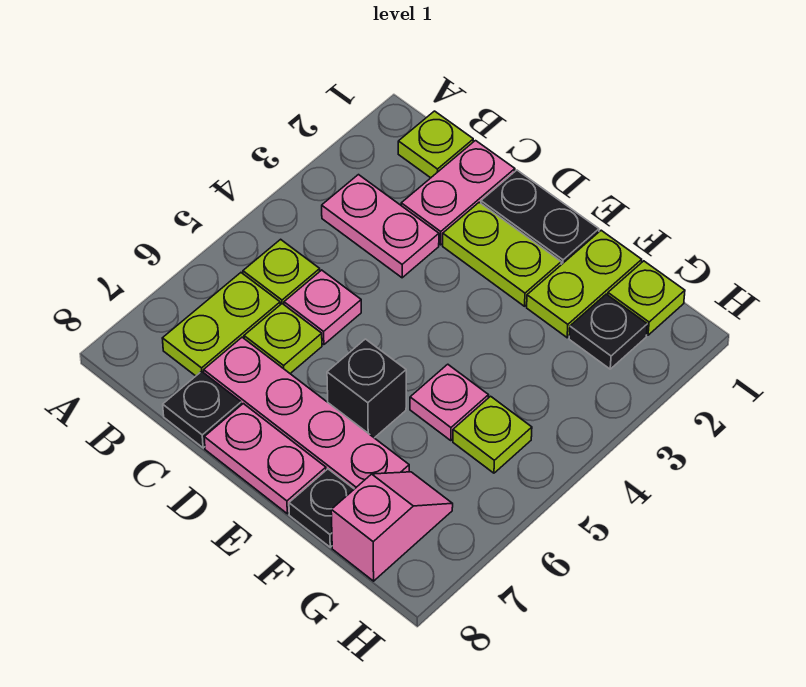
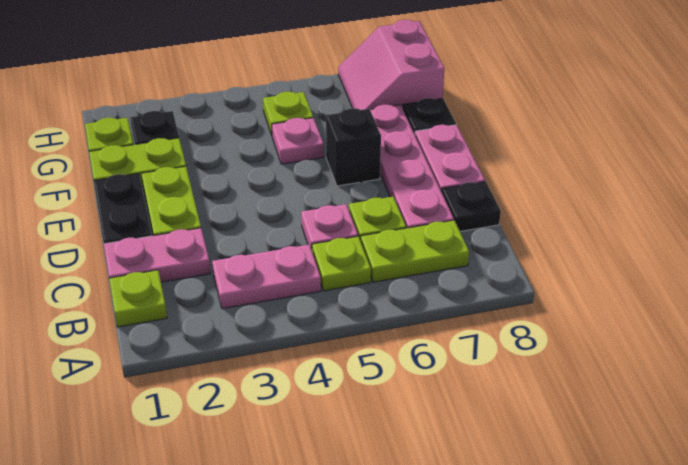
pink 1x2 plate [322,175,439,278] -> pink 1x2 plate turned to [212,245,321,309]
pink 1x2 slope [331,472,453,581] -> pink 2x2 slope [338,20,444,110]

